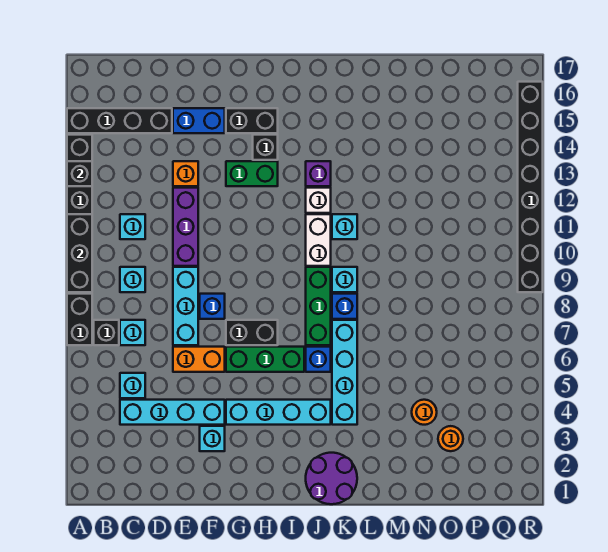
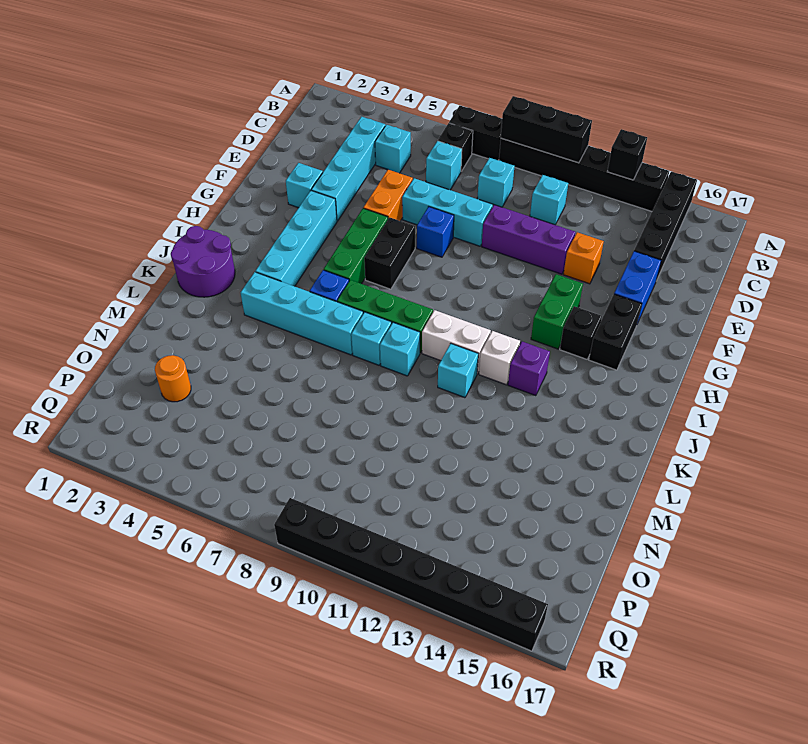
blue 1x1 brick [332,294,357,319] -> cyan 1x1 brick [351,312,391,365]
orange 1x1 round brick [412,400,437,425] -> none

